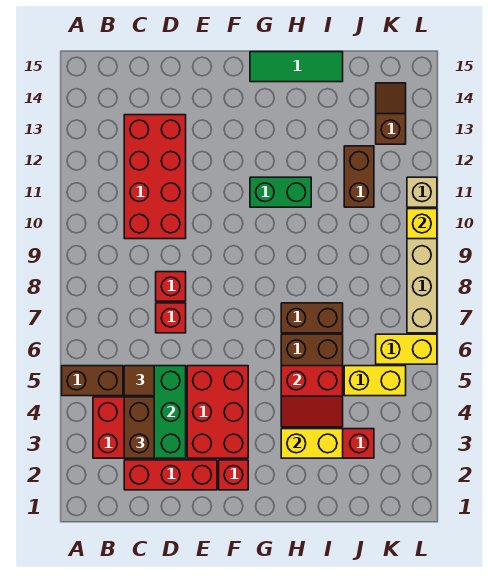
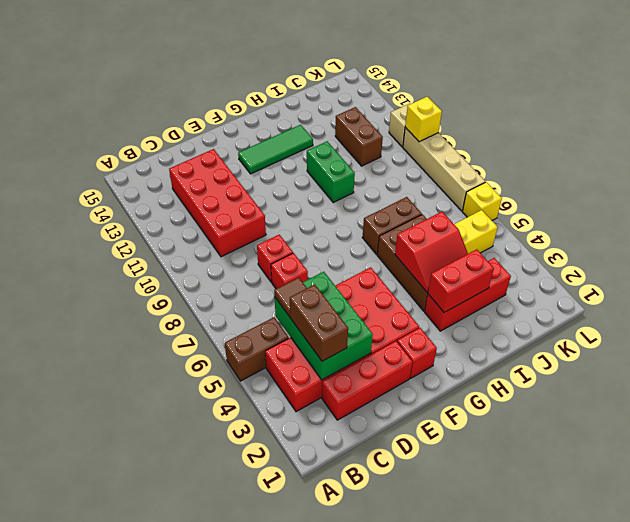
green 1x2 brick [250,177,311,207] -> green 1x2 brick turned to [307,141,355,202]
green 1x3 tile [250,52,343,82] -> green 1x3 tile moved to [238,125,313,174]
yellow 1x2 brick [281,429,343,458] -> red 1x2 brick [428,249,494,312]
yellow 1x2 brick [376,334,437,364] -> yellow 1x1 brick [462,182,502,220]
brown 1x2 slope [376,83,406,144] -> none

